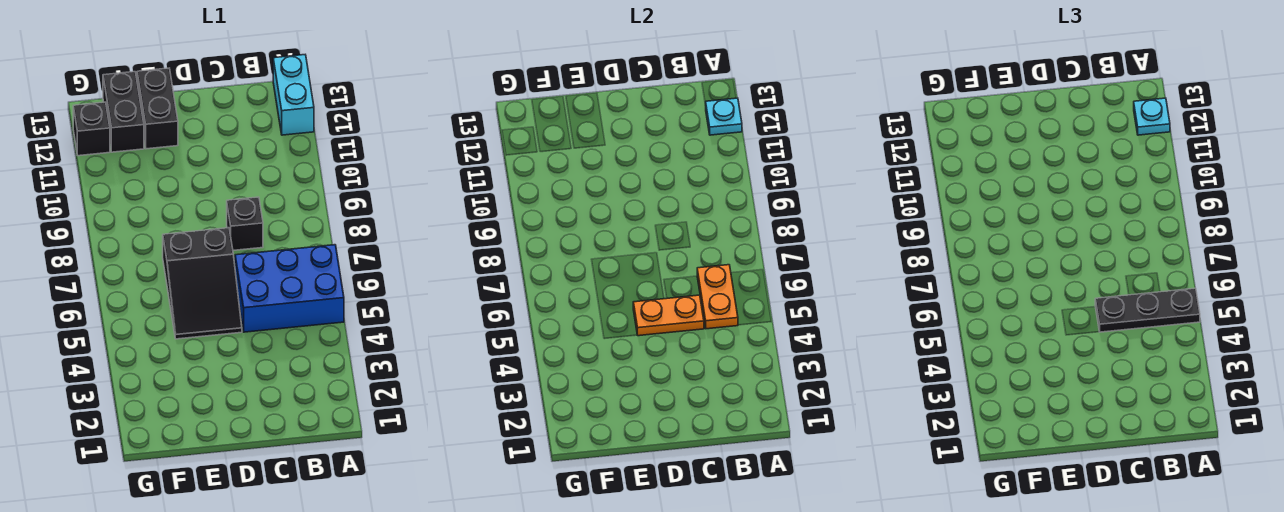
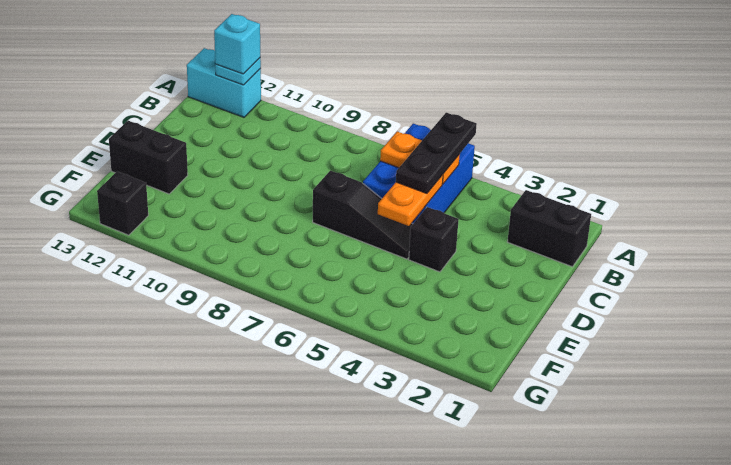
cyan 1x1 plate [1134,98,1170,135] -> cyan 1x1 brick [214,14,260,74]
black 1x1 brick [227,197,263,250] -> black 1x1 brick moved to [409,207,459,272]
black 2x3 slope [163,228,242,339] -> black 1x3 slope [313,170,413,259]
black 1x2 brick [103,72,144,152] -> black 1x2 brick moved to [507,190,591,267]

